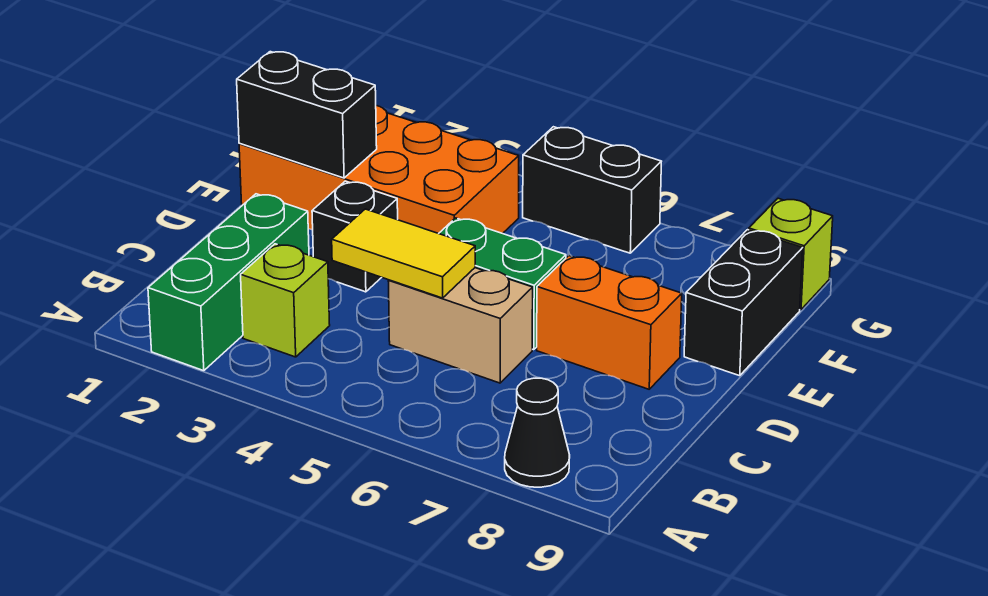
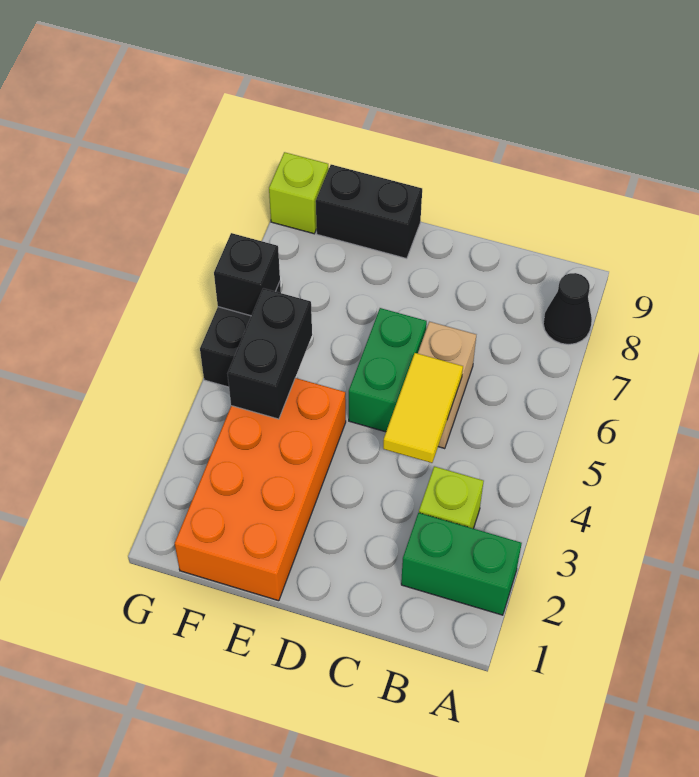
green 1x3 brick [148,194,309,371] -> green 1x2 brick [401,513,522,615]
black 1x1 brick [312,181,398,292] -> black 1x1 brick moved to [214,233,280,316]
orange 1x2 brick [537,256,682,389] -> none
black 1x2 brick [237,52,377,178] -> black 1x2 brick moved to [228,288,312,419]

